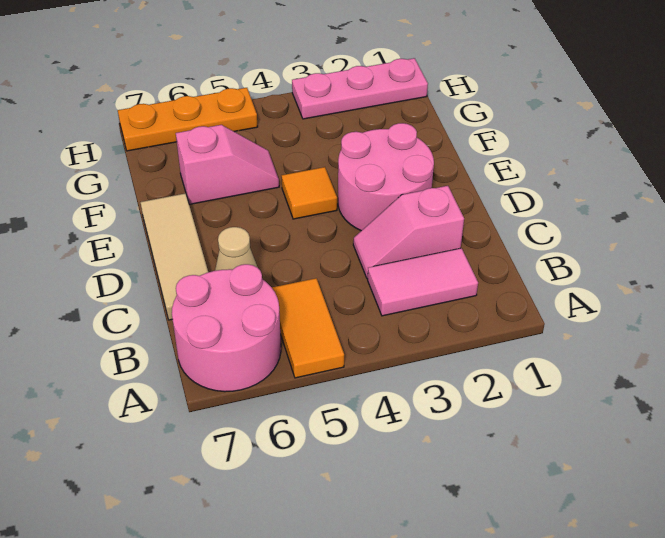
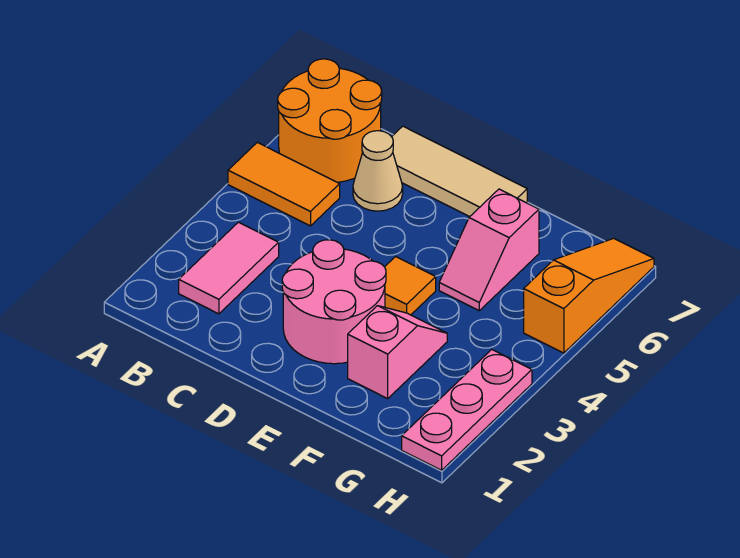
pink 2x2 round brick [172,264,281,392] -> orange 2x2 round brick [278,59,382,182]
pink 1x2 slope [353,186,464,279] -> pink 1x2 slope moved to [348,306,447,399]
orange 1x3 plate [118,88,258,151] -> orange 1x3 slope [524,238,654,353]

